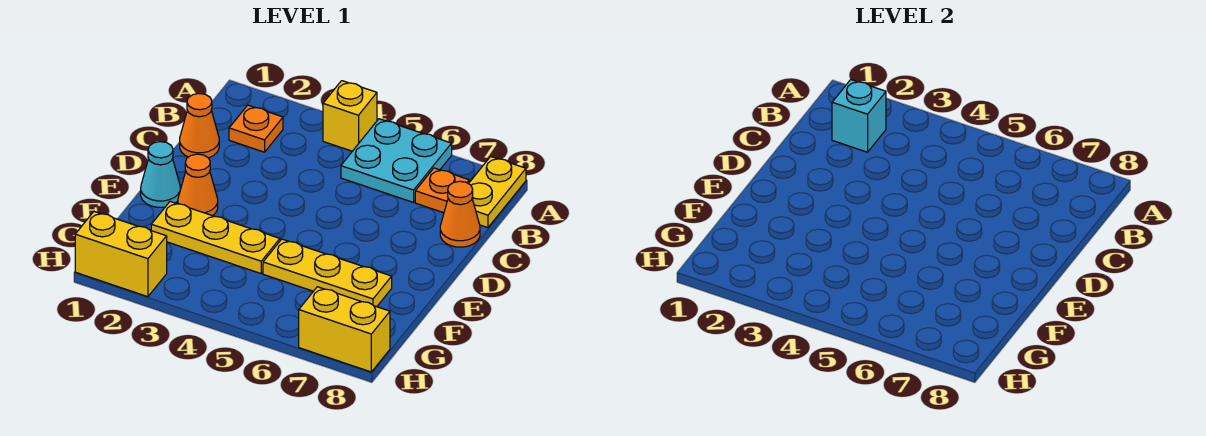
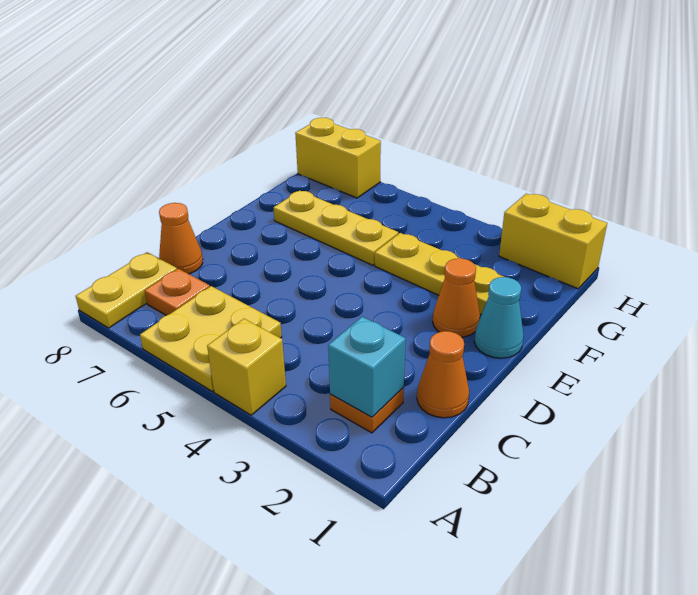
cyan 2x2 plate [341,119,452,202] -> yellow 2x2 plate [140,286,282,391]

